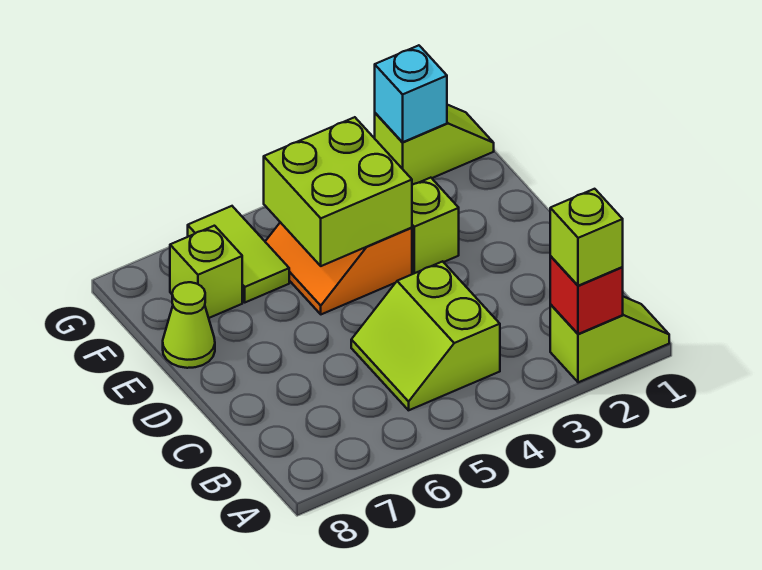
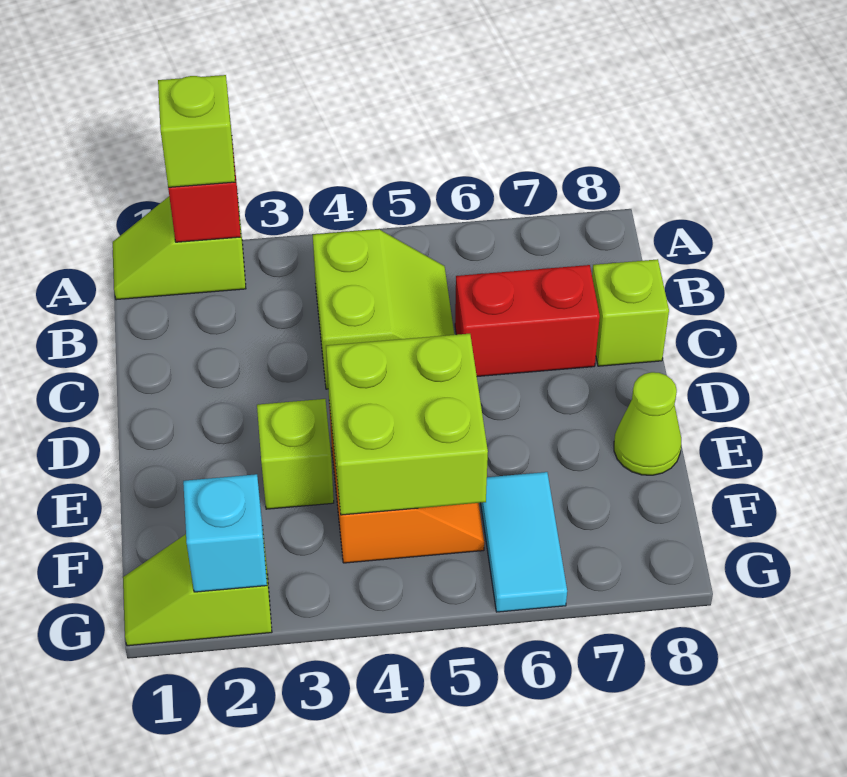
none -> red 1x2 brick [455,265,600,376]
lime 1x2 tile [188,206,289,302] -> cyan 1x2 tile [481,472,567,612]
lime 1x1 brick [170,226,242,318] -> lime 1x1 brick moved to [592,259,669,366]

